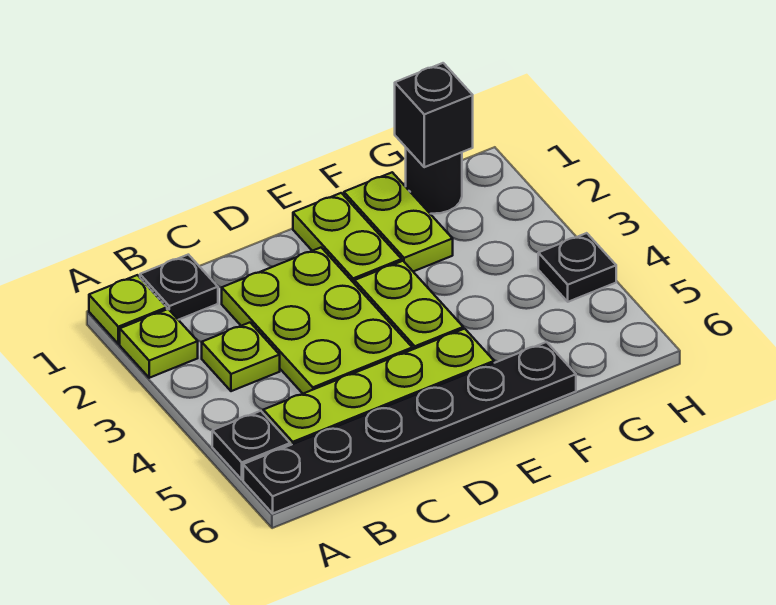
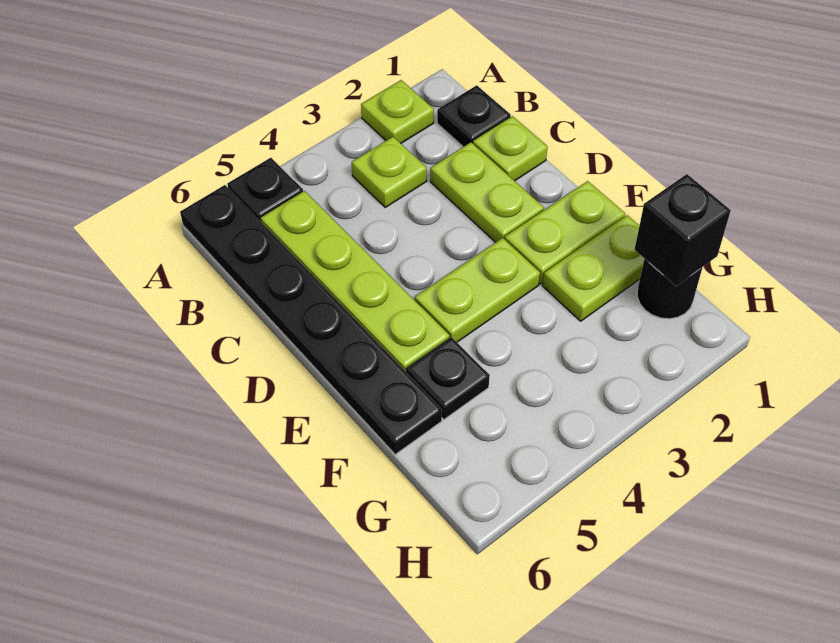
lime 1x1 plate [89,275,167,344] -> lime 1x1 plate moved to [473,116,547,181]
lime 2x3 plate [222,248,412,394] -> lime 1x2 plate [430,142,544,242]
black 1x1 plate [538,233,616,302] -> black 1x1 plate moved to [406,337,490,419]

